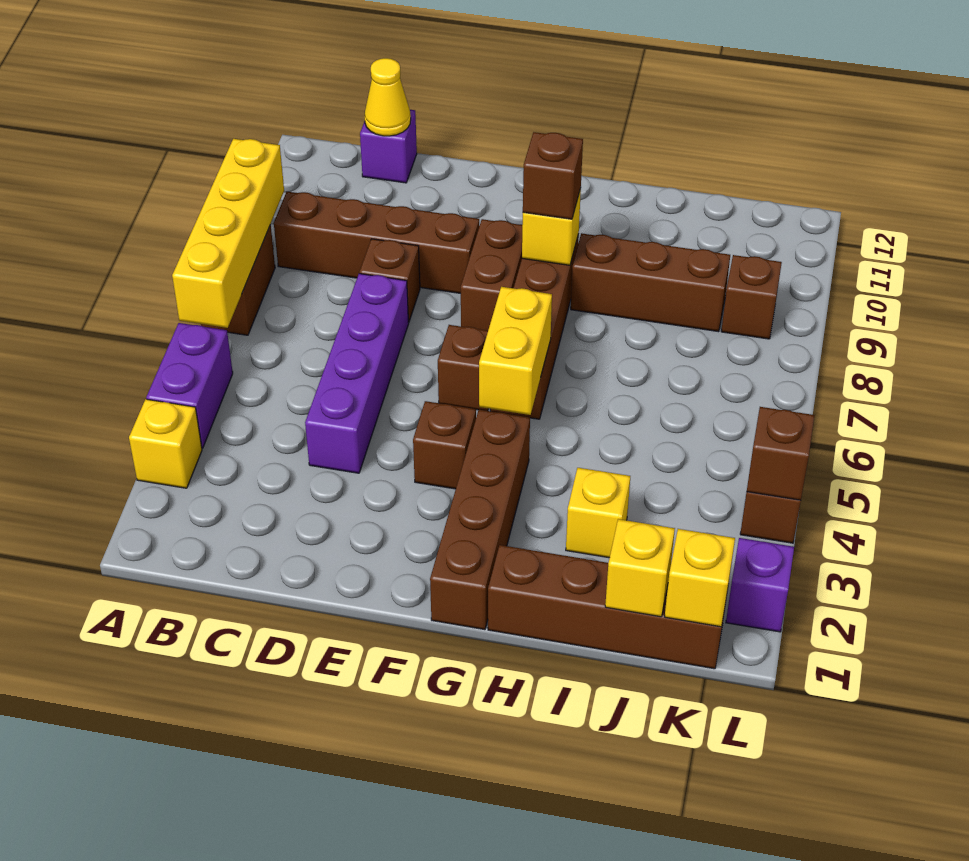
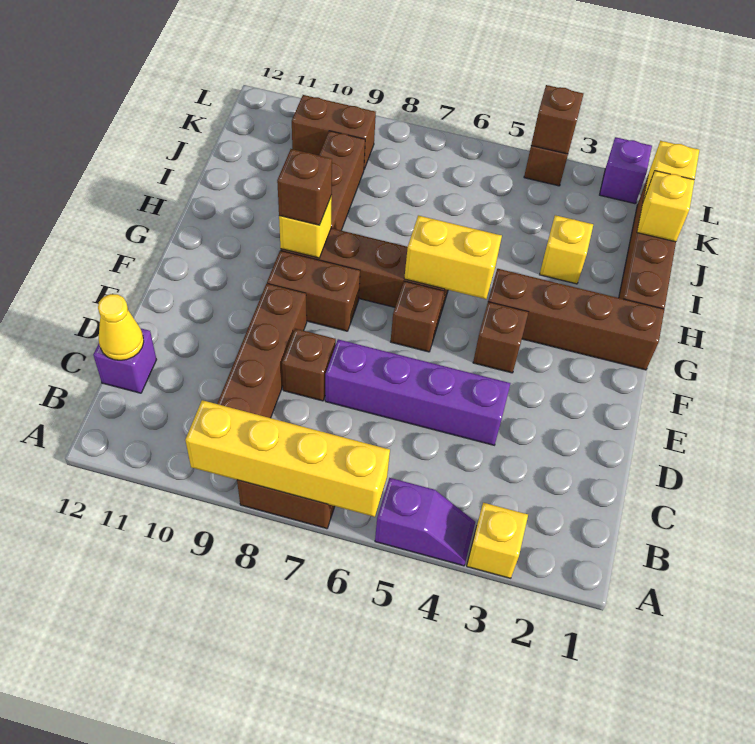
purple 1x2 brick [146,323,233,448] -> purple 1x2 slope [375,478,475,566]
brown 1x1 brick [721,255,782,339] -> brown 1x2 brick [292,95,376,169]

